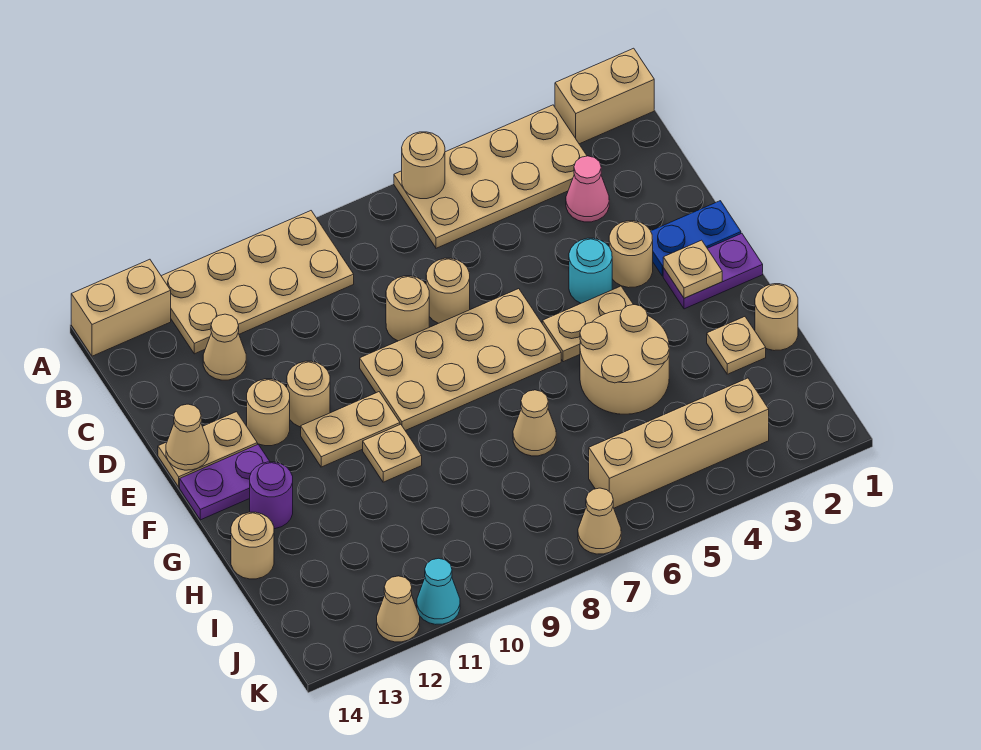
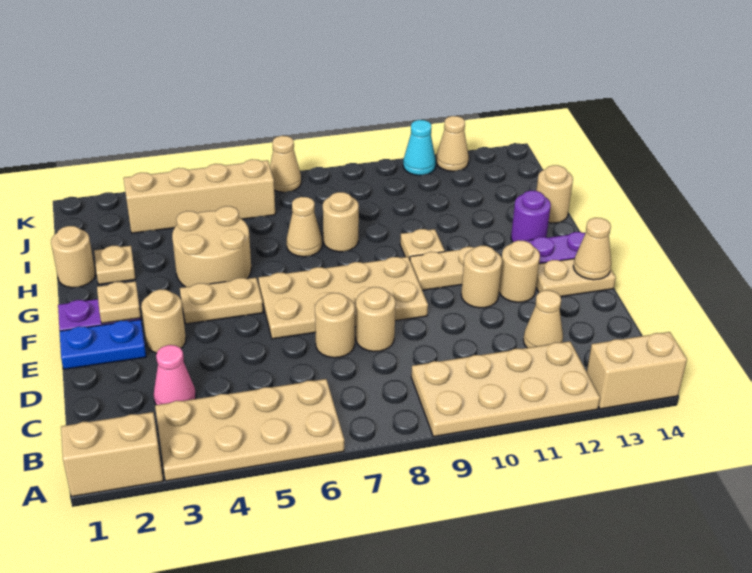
tan 1x1 round brick [402,132,445,199] -> tan 1x1 round brick moved to [323,192,359,252]
cyan 1x1 round brick [569,238,612,303] -> none

